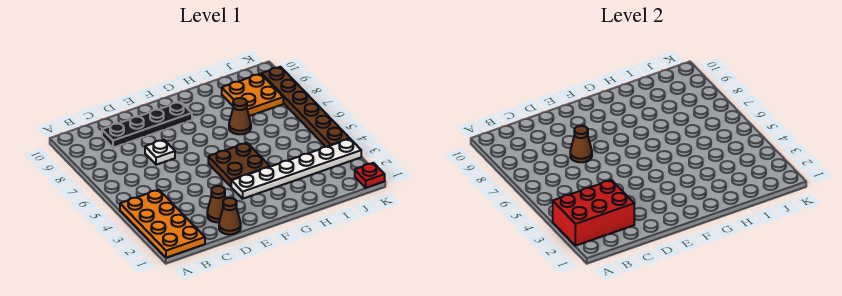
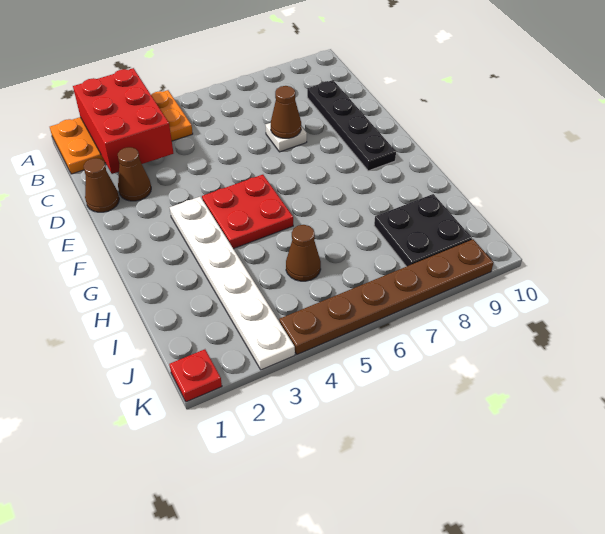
brown 2x2 plate [208,143,270,186] -> red 2x2 plate [202,175,293,249]
brown 1x1 cone [229,98,251,134] -> brown 1x1 cone moved to [286,225,321,281]
orange 2x2 plate [222,74,283,116] -> black 2x2 plate [374,194,472,267]

